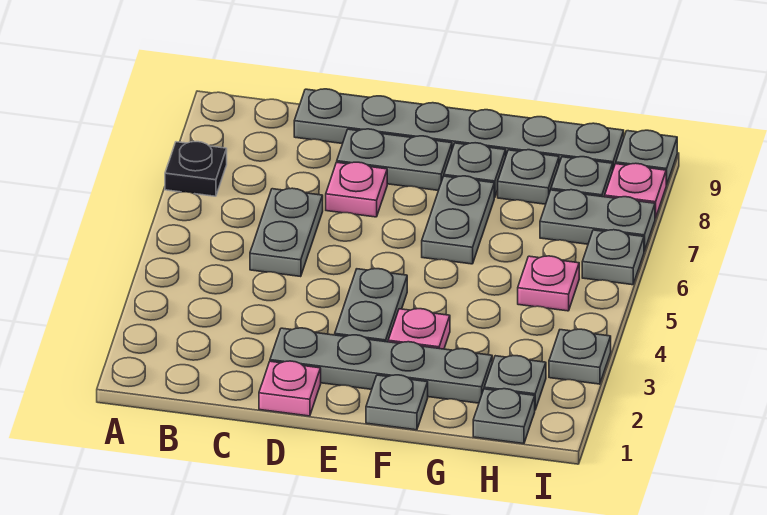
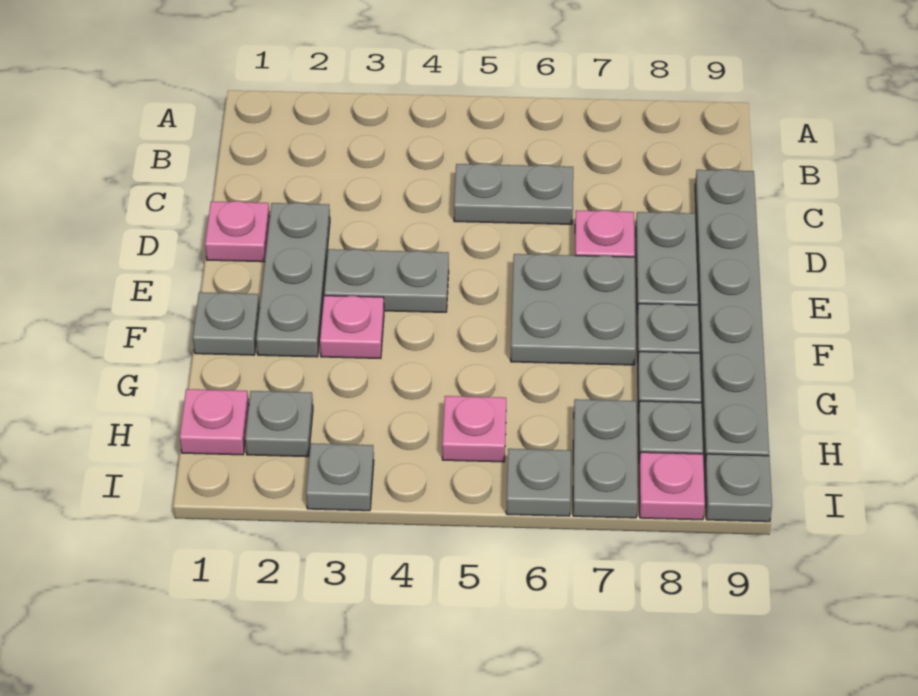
black 1x1 plate [165,142,227,196] -> none
grey 1x4 plate [270,328,492,403] -> grey 1x3 plate [256,203,330,357]
grey 1x2 plate [422,176,494,264] -> grey 2x2 plate [511,254,636,365]
grey 1x1 plate [473,389,535,444] -> pink 1x1 plate [180,389,249,455]

